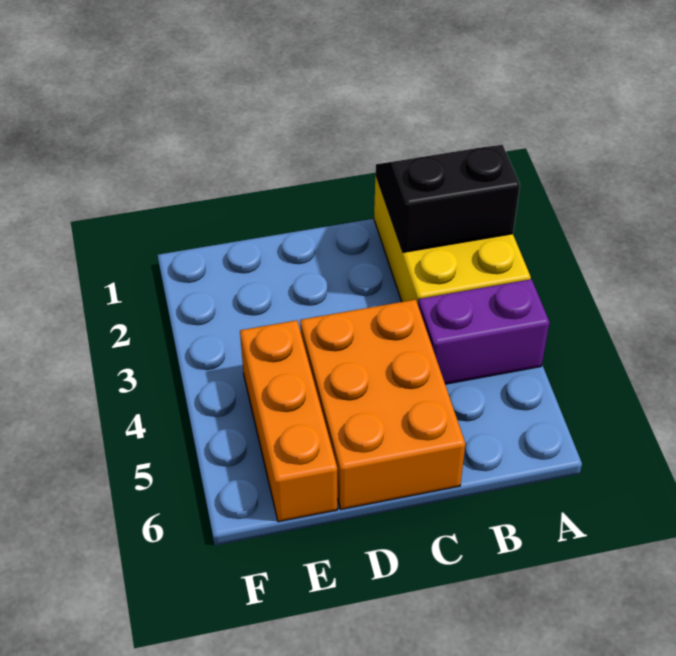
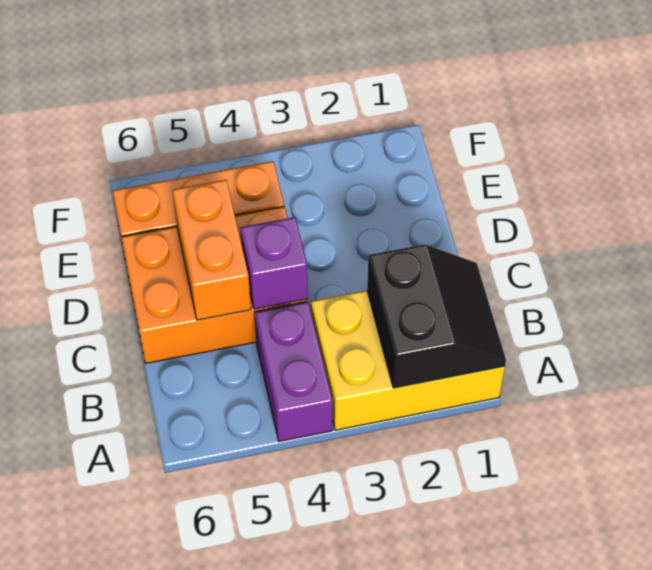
none -> purple 1x1 brick [240,217,308,309]
none -> orange 1x2 brick [172,180,251,320]

